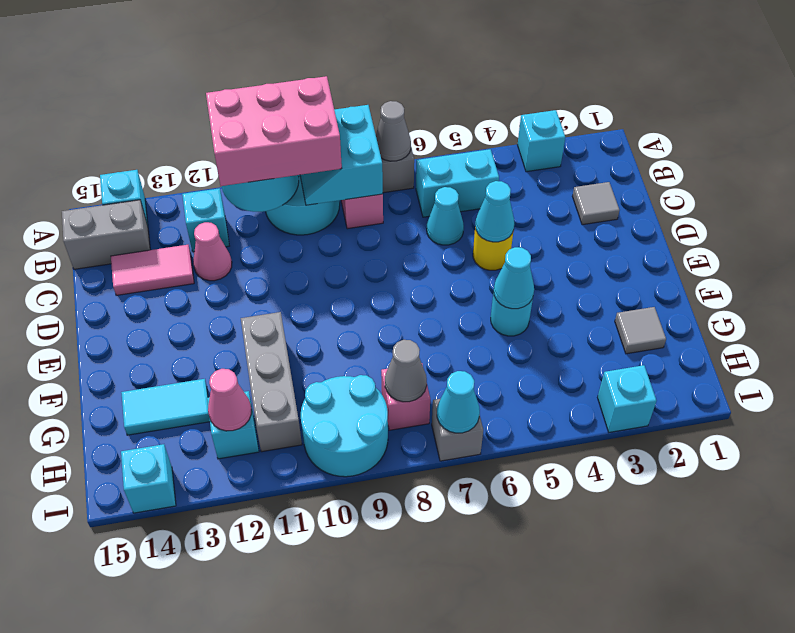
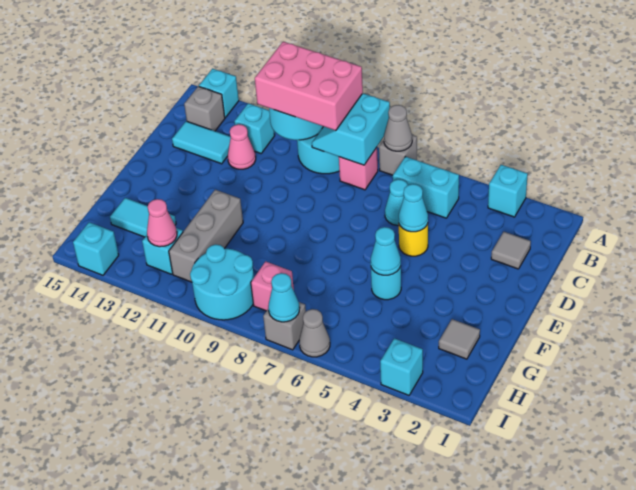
grey 1x2 brick [62,200,150,269] -> grey 1x1 brick [184,86,225,131]
pink 1x2 tile [111,245,194,295] -> cyan 1x2 tile [172,121,231,164]
grey 1x1 cone [385,340,427,402] -> grey 1x1 cone moved to [299,309,330,357]

